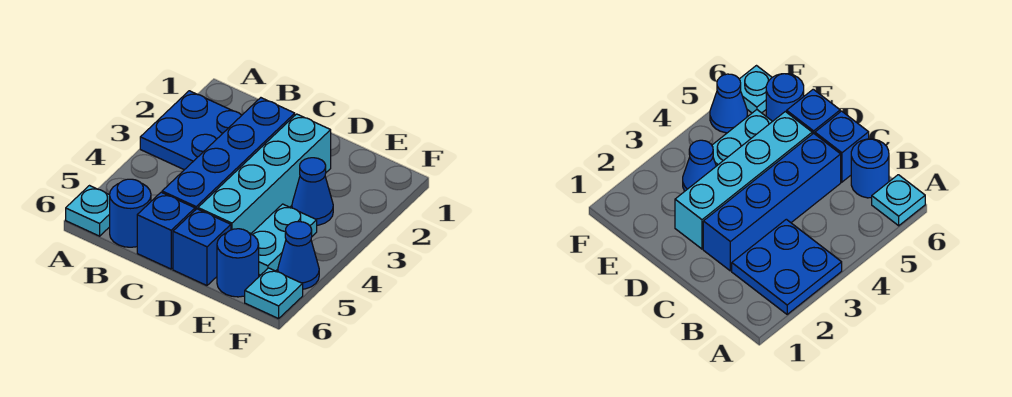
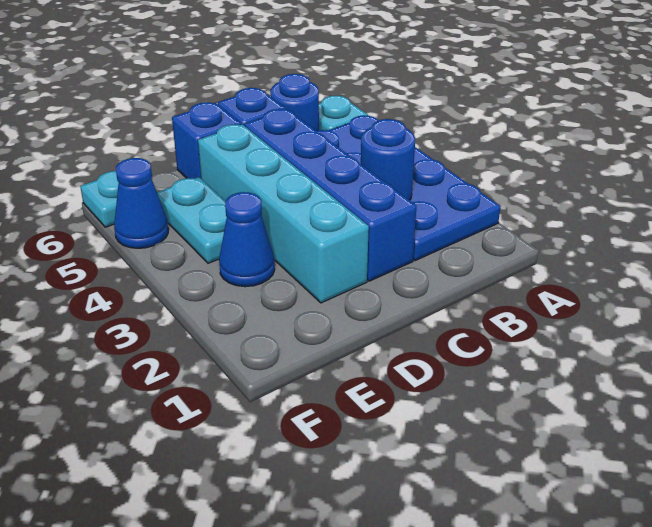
blue 2x2 plate [140,91,242,170] -> blue 2x4 plate [317,115,500,261]
blue 1x1 round brick [217,229,259,297] -> blue 1x1 round brick moved to [361,119,415,200]

